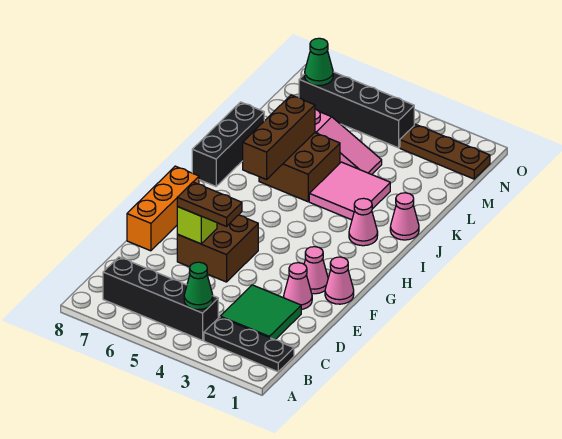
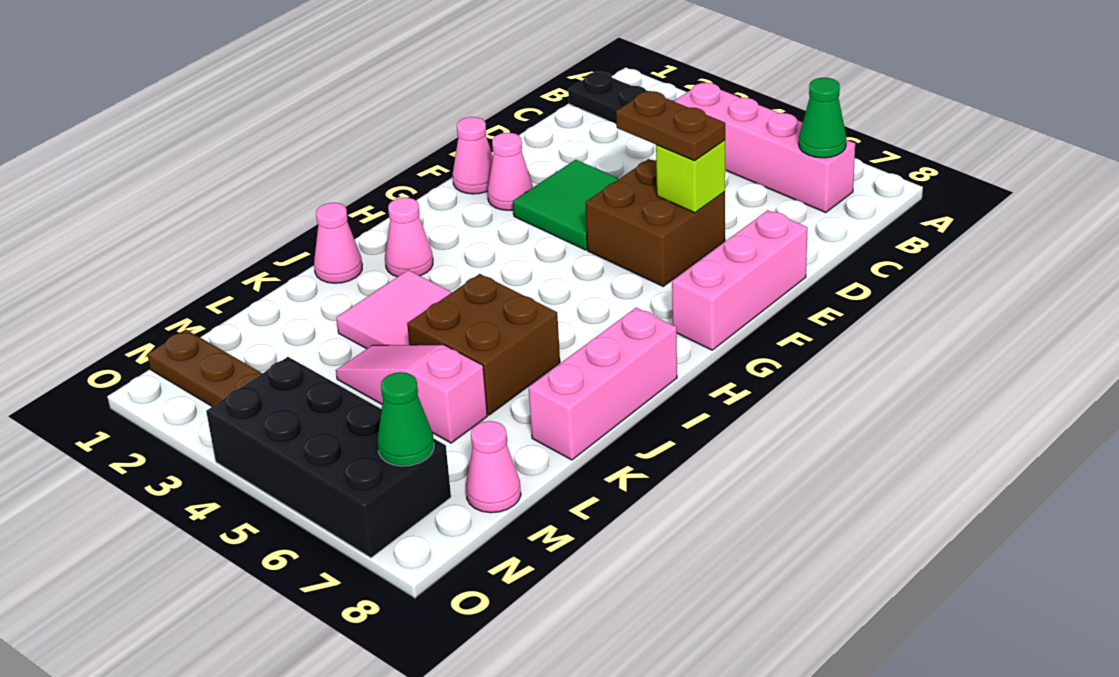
black 1x4 brick [103,257,218,341] -> pink 1x4 brick [674,82,855,213]
green 1x1 cone [184,262,213,309] -> green 1x1 cone moved to [799,78,846,158]
green 2x2 tile [220,285,301,340] -> green 2x2 tile moved to [513,160,619,250]
pink 1x1 cone [284,263,312,309] -> pink 1x1 cone moved to [466,421,521,513]
orange 1x3 brick [127,166,199,251] -> pink 1x3 brick [672,210,808,350]
brown 1x3 brick [243,95,315,180] -> none
black 1x3 brick [192,102,264,186] -> pink 1x3 brick [529,308,677,460]
black 1x4 brick [299,72,414,148] -> black 2x4 brick [206,357,451,558]

